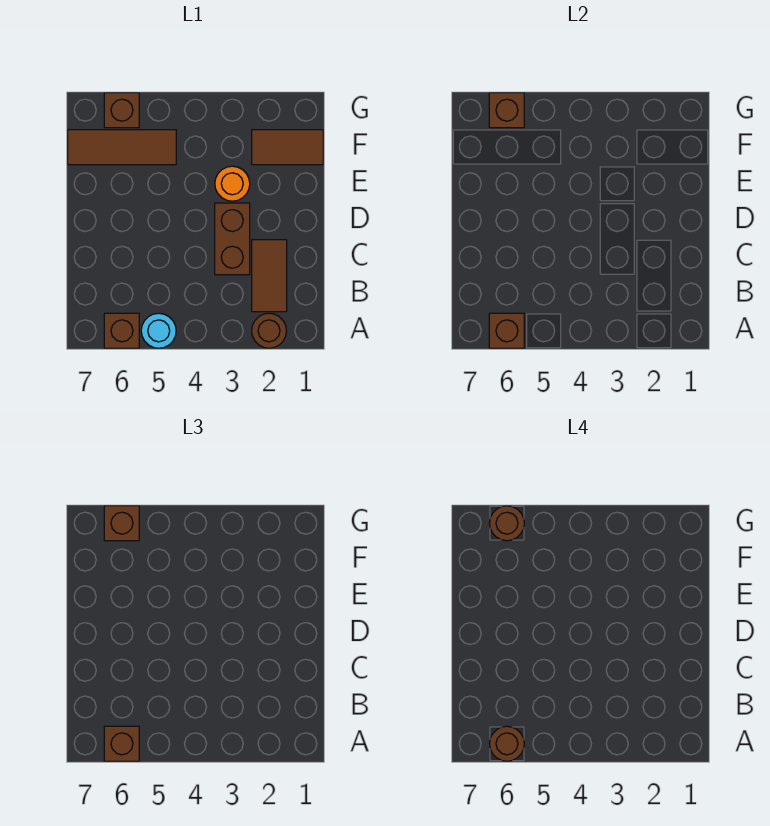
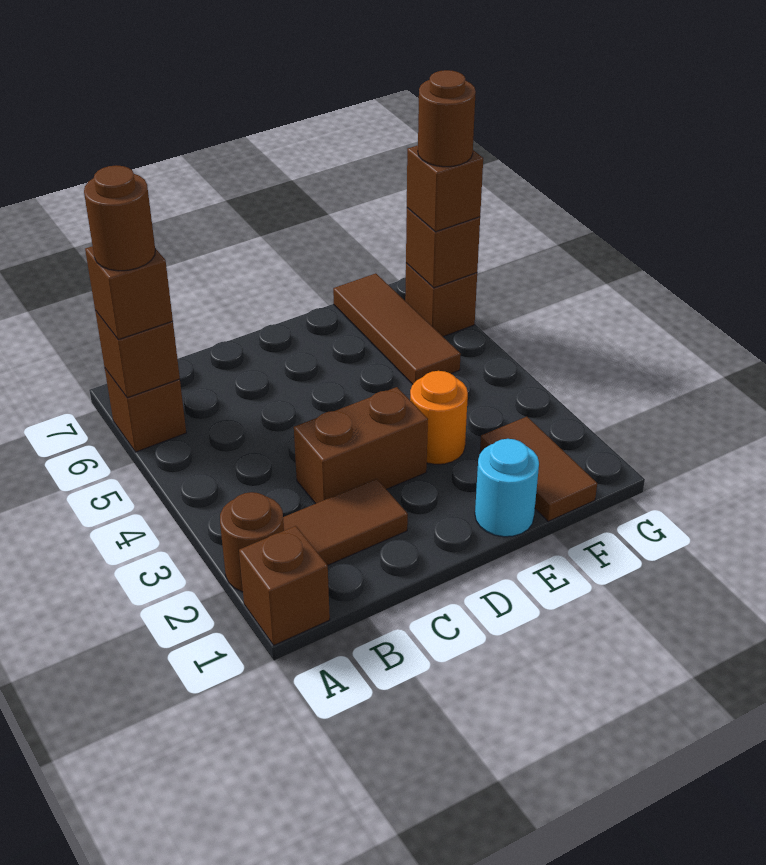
none -> brown 1x1 brick [239,526,330,645]
cyan 1x1 round brick [141,313,176,348] -> cyan 1x1 round brick moved to [475,439,539,537]

